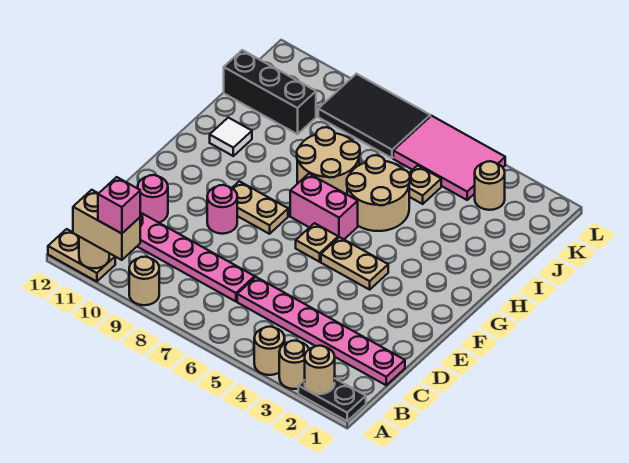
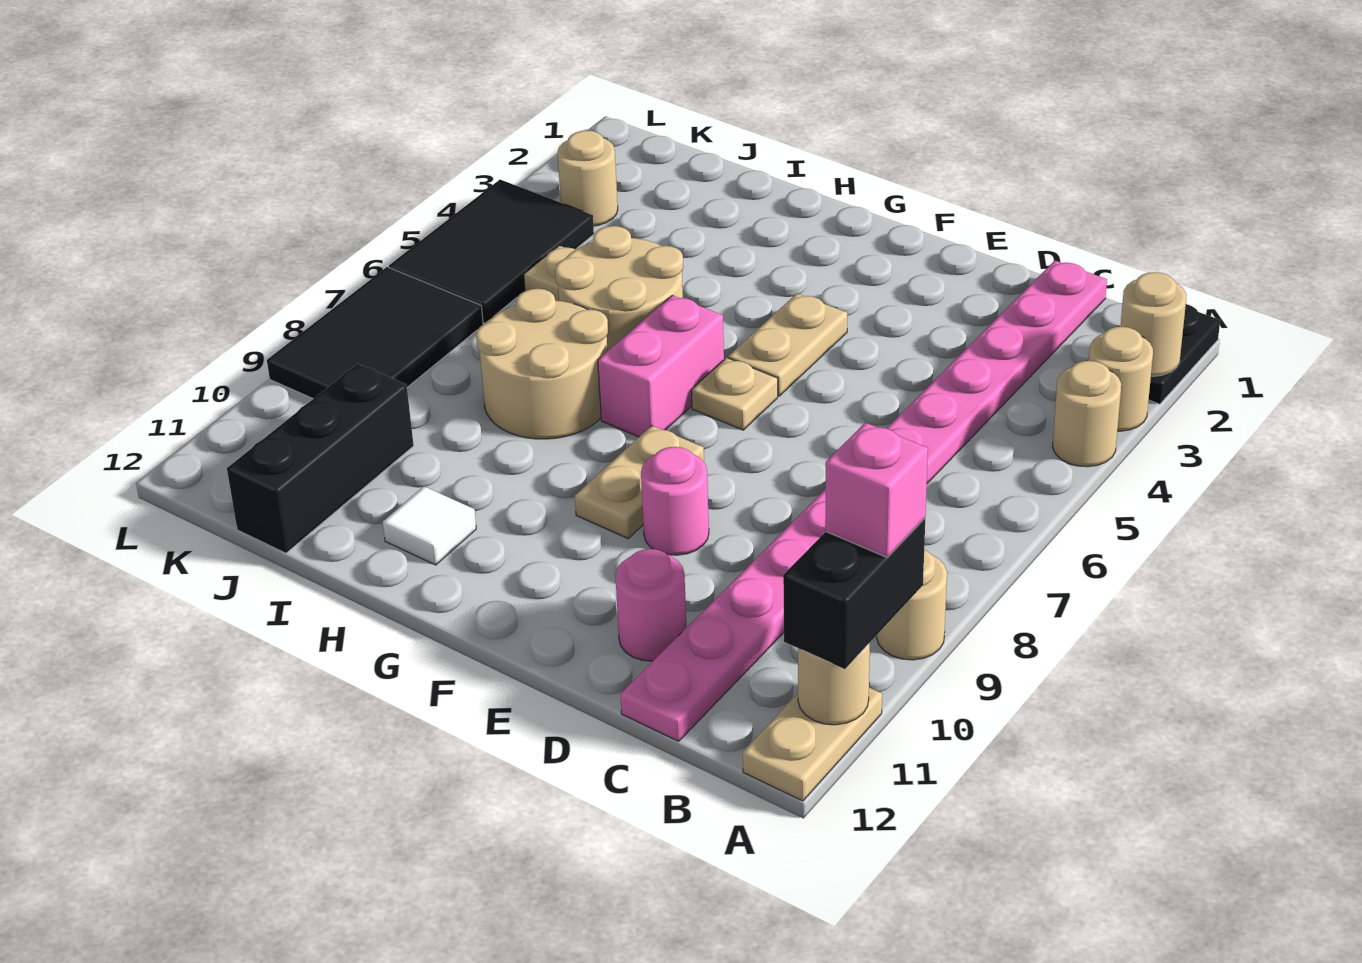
tan 1x2 brick [73,190,140,260] -> black 1x2 brick [783,518,925,669]
pink 2x3 tile [393,116,505,200] -> black 2x3 tile [389,180,594,323]

